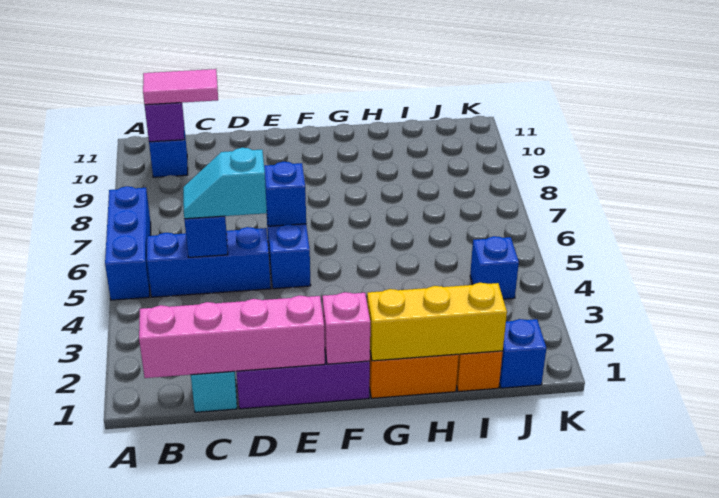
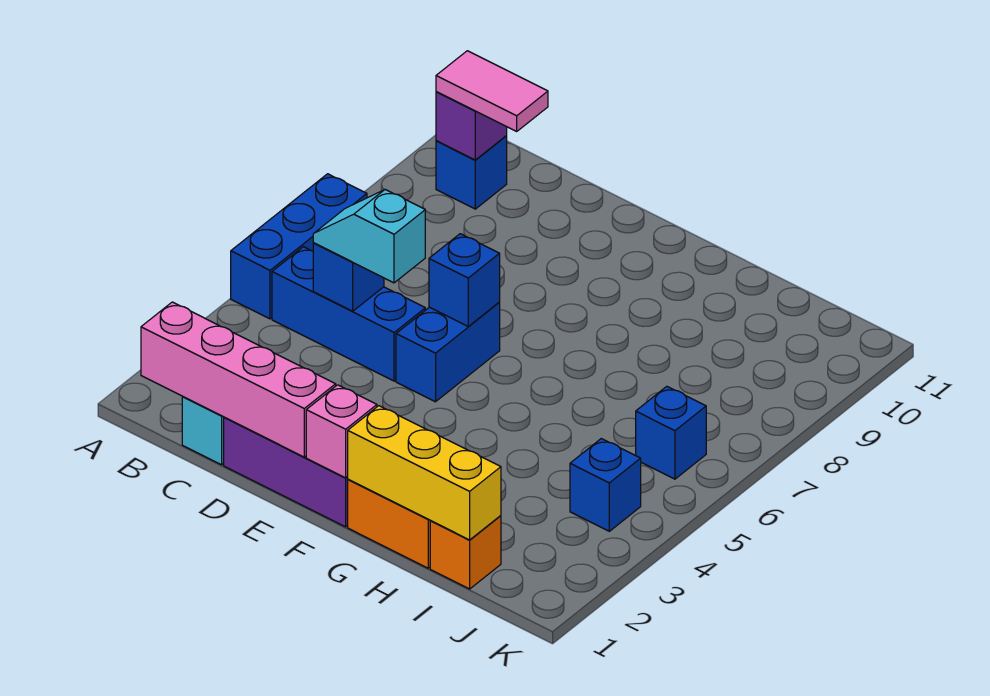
blue 1x1 brick [499,319,547,388] -> blue 1x1 brick moved to [636,386,706,479]

